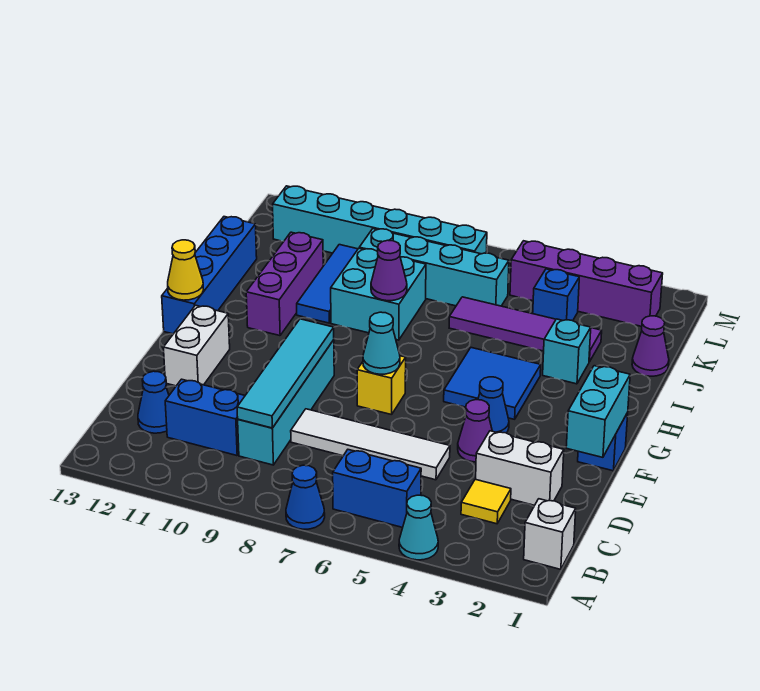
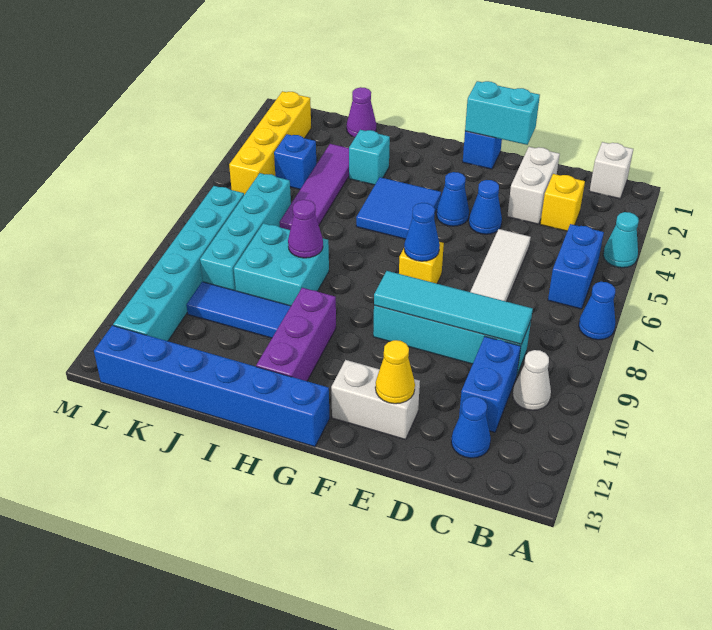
none -> white 1x1 cone [513,350,551,410]
yellow 1x1 tile [461,479,511,524] -> yellow 1x1 brick [540,174,585,231]
purple 1x1 cone [458,400,492,462] -> blue 1x1 cone [469,180,502,234]
cyan 1x1 cone [363,312,400,374] -> blue 1x1 cone [404,203,440,261]
blue 1x4 brick [162,217,257,334] -> blue 1x6 brick [94,325,330,447]
yellow 1x1 cone [168,240,204,300] -> yellow 1x1 cone moved to [375,340,415,404]
purple 1x3 brick [246,232,323,336] -> purple 1x3 brick turned to [256,288,336,381]
purple 1x4 brick [510,241,663,327] -> yellow 1x4 brick [229,91,311,195]

